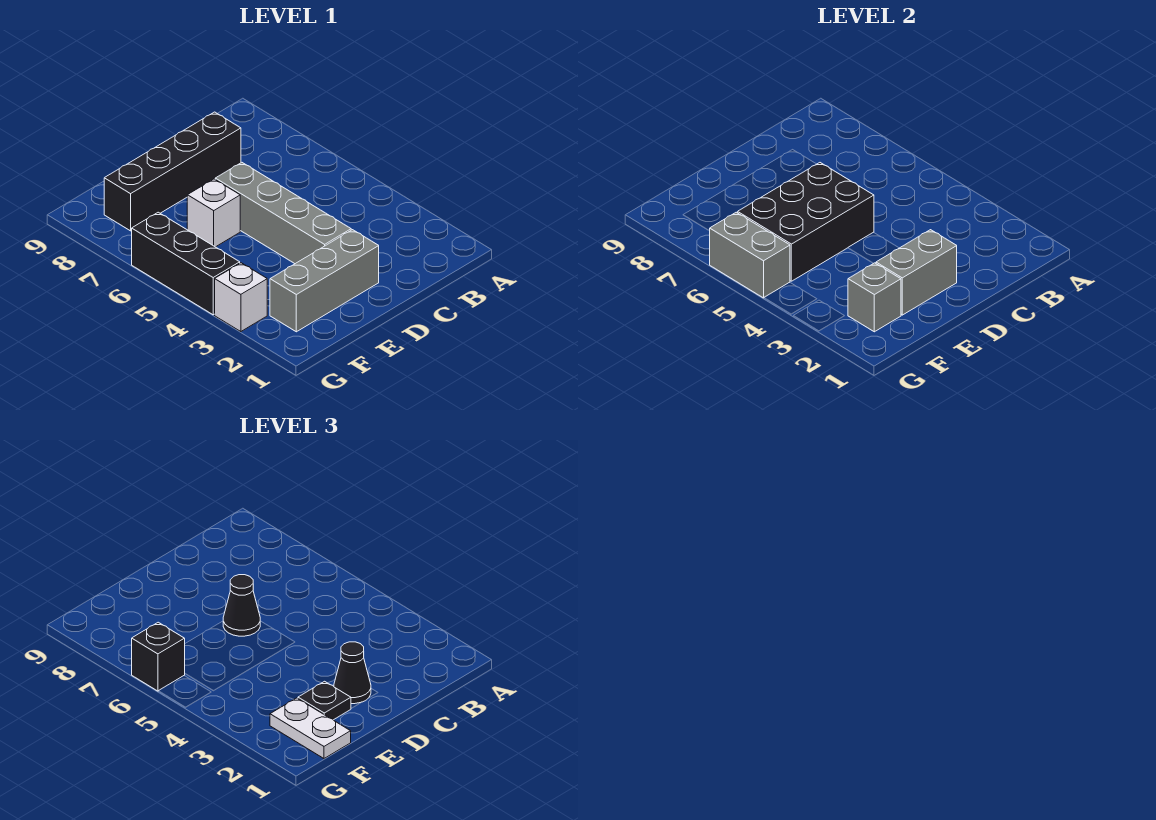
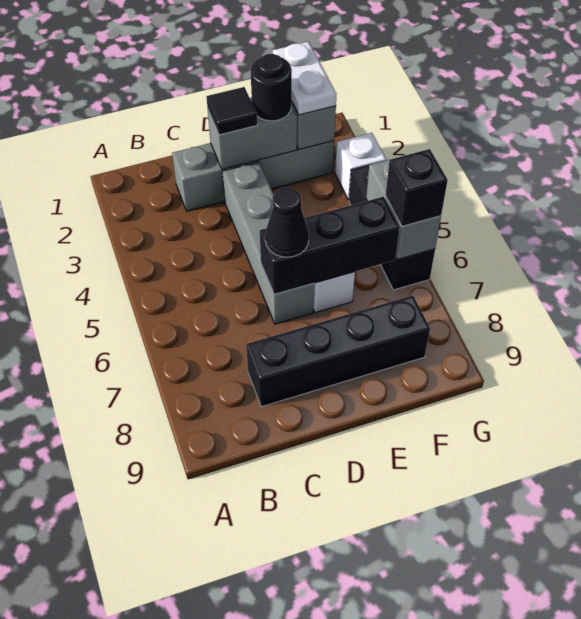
grey 1x3 brick [270,230,379,332] -> grey 1x4 brick [172,141,334,211]
black 1x1 cone [334,642,371,704] -> black 1x1 tile [206,87,257,135]
black 2x3 brick [738,163,874,281] -> black 1x3 brick [260,197,400,294]
black 1x1 plate [298,681,351,720] -> black 1x1 round brick [251,54,292,121]

